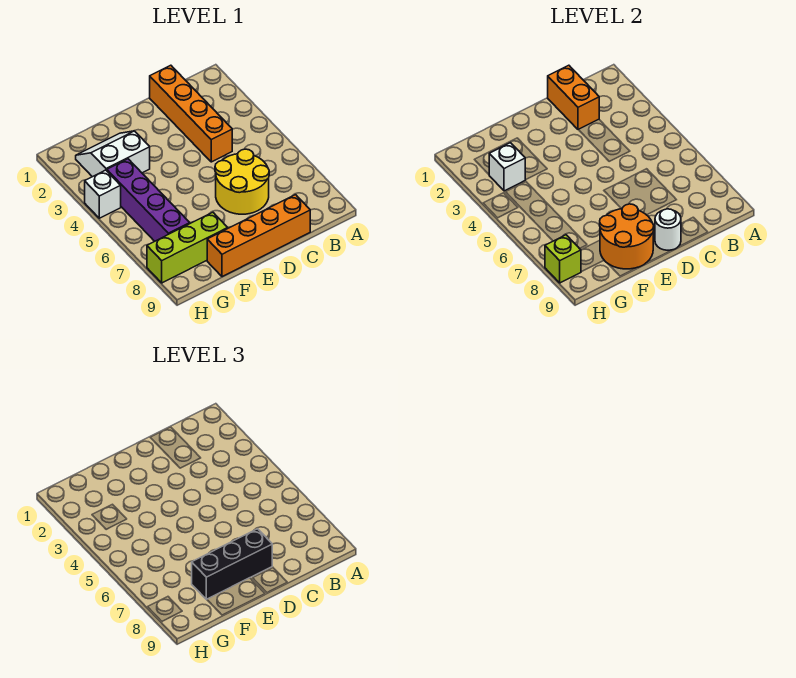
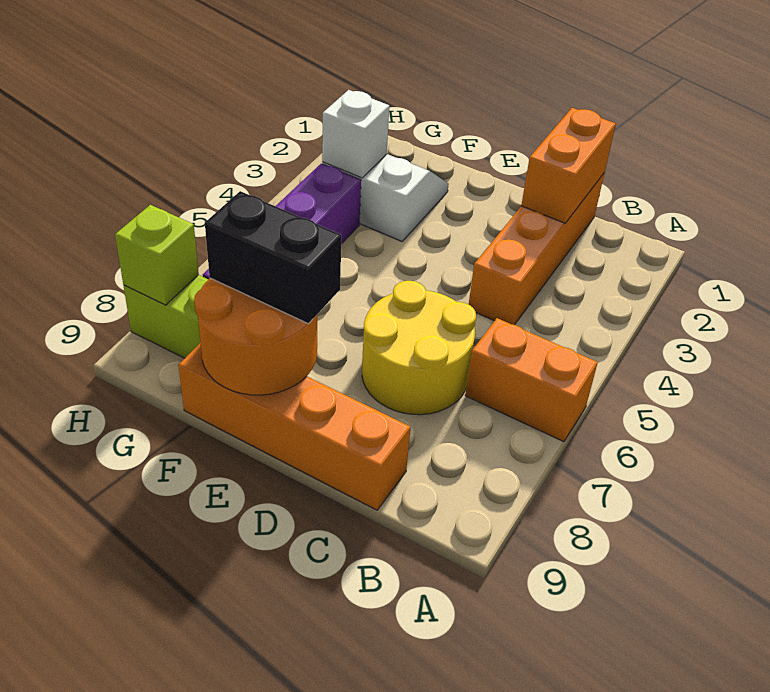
none -> orange 1x2 brick [465,318,598,442]
black 1x3 brick [192,529,272,599] -> black 1x2 brick [205,191,341,324]
white 1x1 round brick [655,209,681,250] -> none
white 1x1 brick [85,170,121,218] -> none

